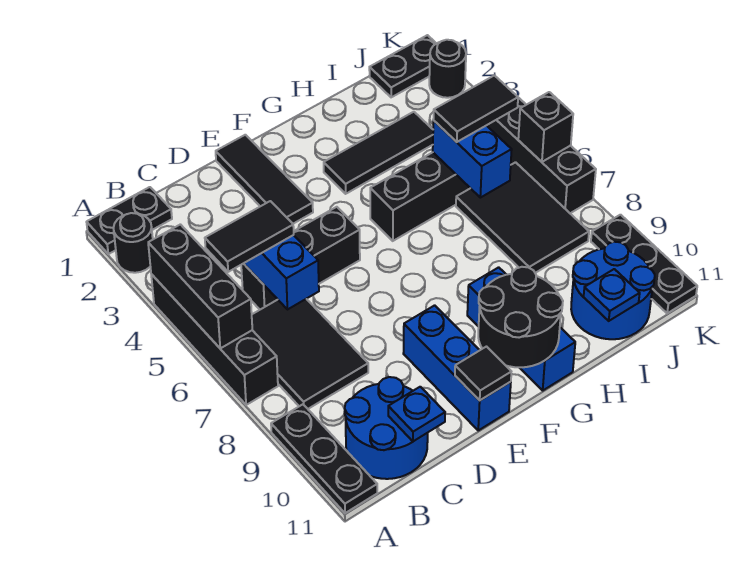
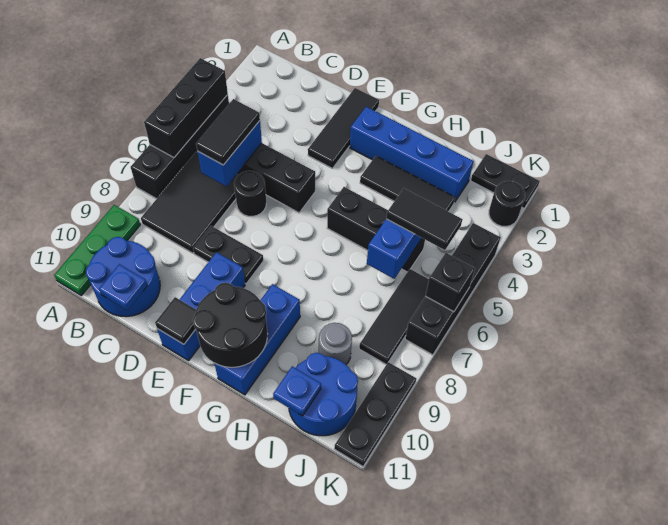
black 1x2 plate [87,187,172,254] -> black 1x2 plate moved to [193,226,263,284]
black 1x1 round brick [113,213,153,273] -> black 1x1 round brick moved to [234,171,266,216]
black 1x3 plate [271,404,377,513] -> green 1x3 plate [54,205,140,295]
black 1x2 tile [205,201,294,272] -> black 1x2 tile turned to [196,99,260,165]
none -> blue 1x4 brick [350,107,473,202]
black 2x3 tile [456,162,589,273] -> black 1x3 tile [359,269,429,365]
none -> grey 1x1 round brick [319,323,352,364]

